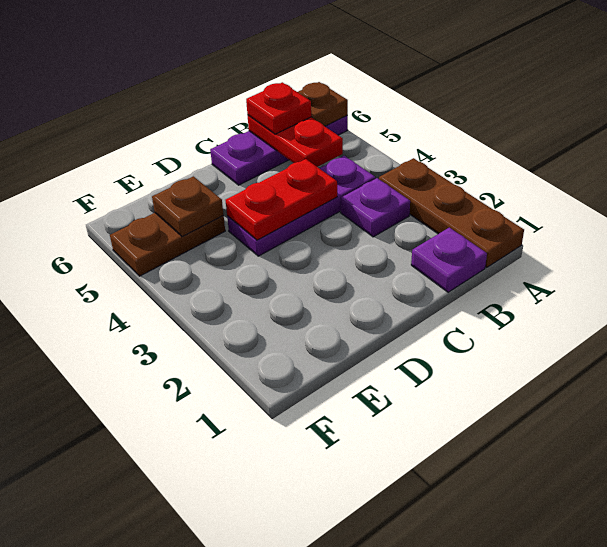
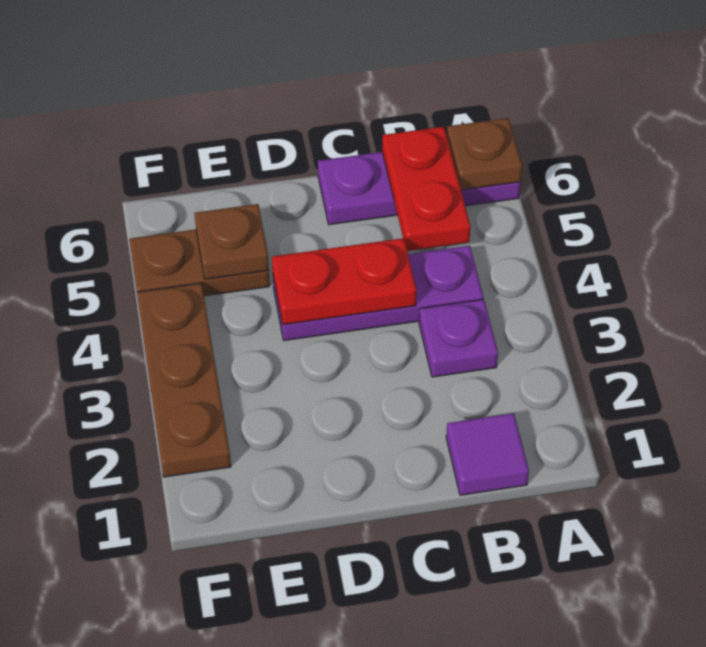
brown 1x3 plate [379,158,524,267] -> brown 1x3 plate moved to [137,283,231,477]
purple 1x1 plate [411,228,487,292] -> purple 1x1 tile [446,413,529,495]
red 1x1 plate [246,82,311,134] -> none

